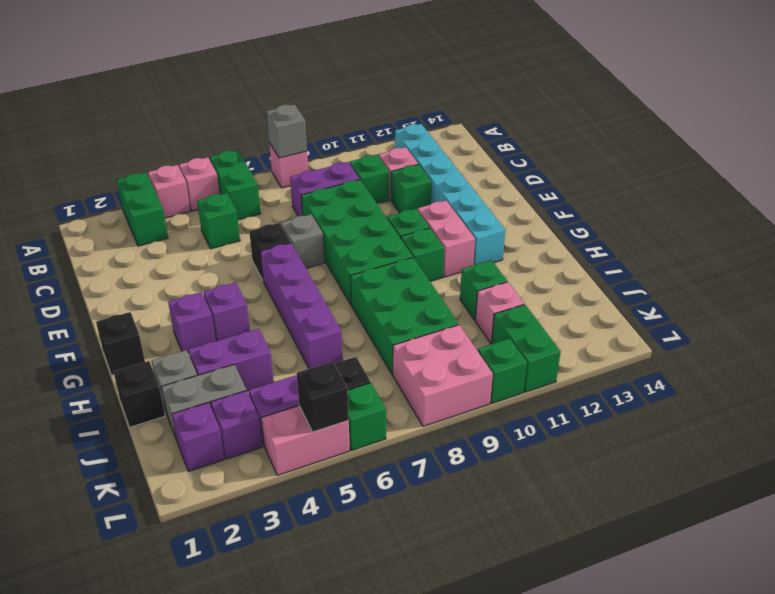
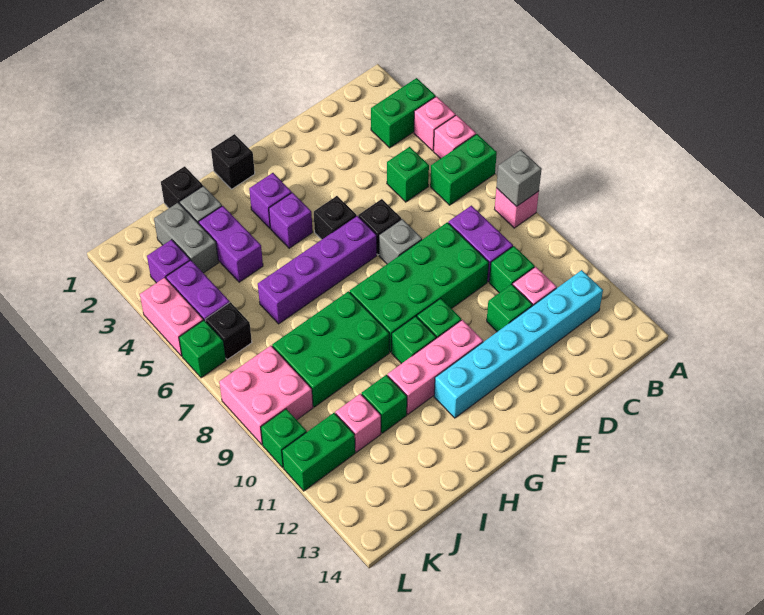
pink 1x2 brick [418,201,475,277] -> pink 1x3 brick [388,320,483,414]
purple 1x1 brick [172,403,225,471] -> none
black 1x1 brick [297,362,349,432] -> black 1x1 brick moved to [314,196,356,240]

